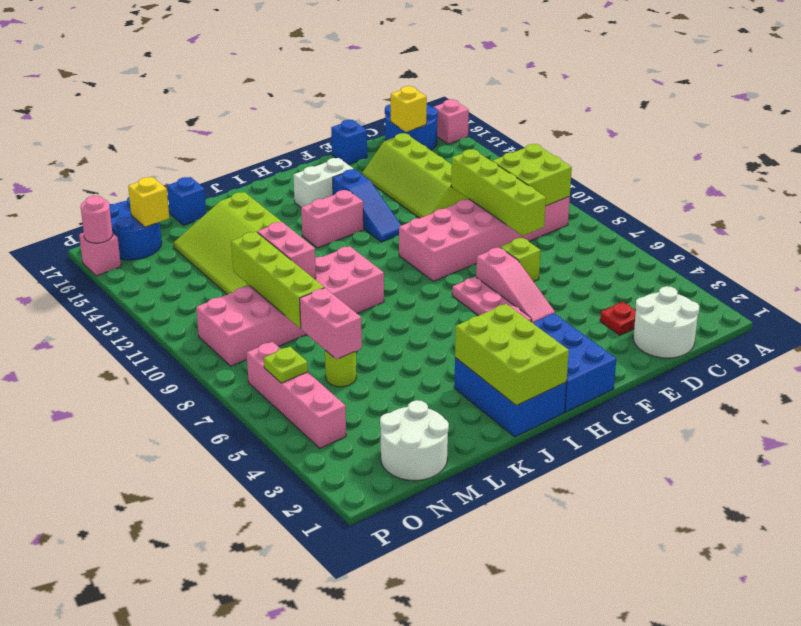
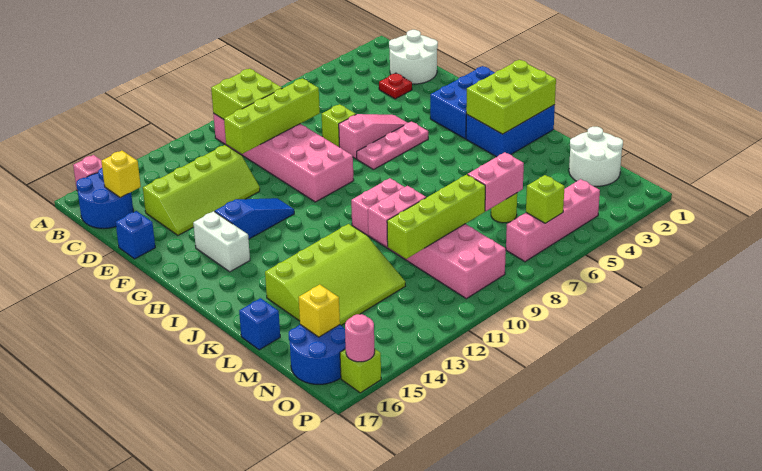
pink 1x2 brick [301,190,364,248] -> none
lime 1x1 plate [264,347,308,383] -> lime 1x1 brick [526,175,565,223]
pink 1x1 brick [79,233,121,276] -> lime 1x1 brick [340,349,381,393]

